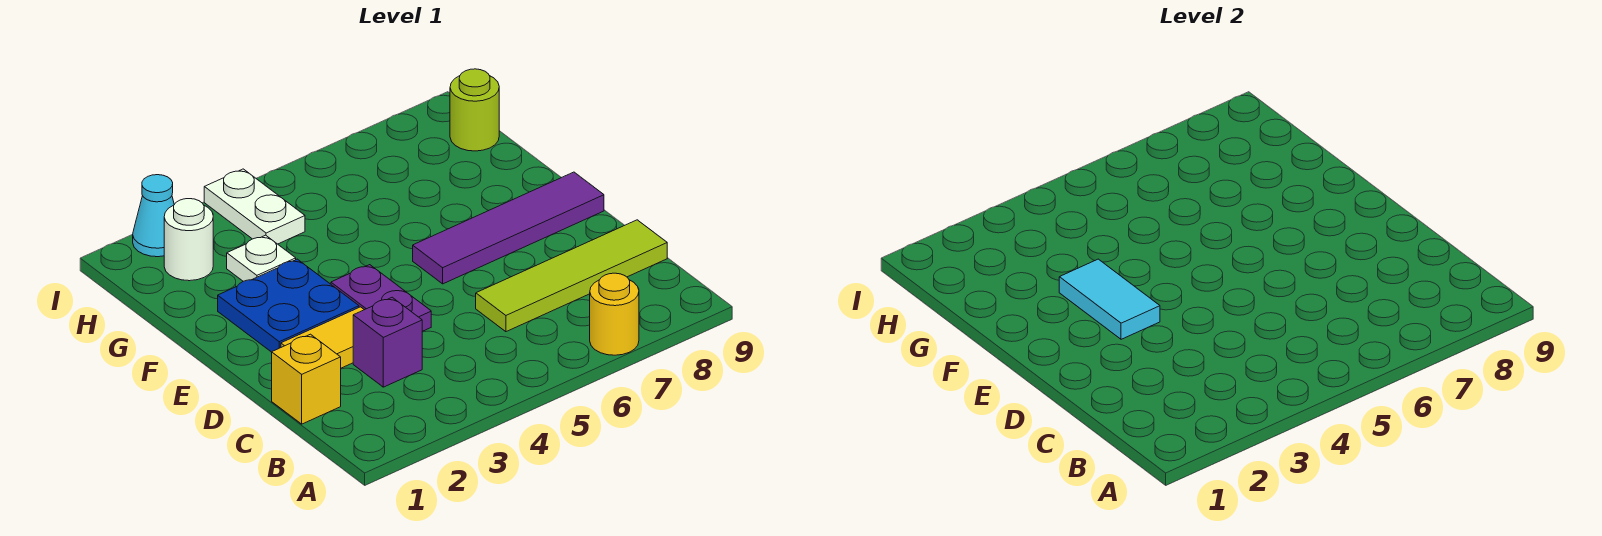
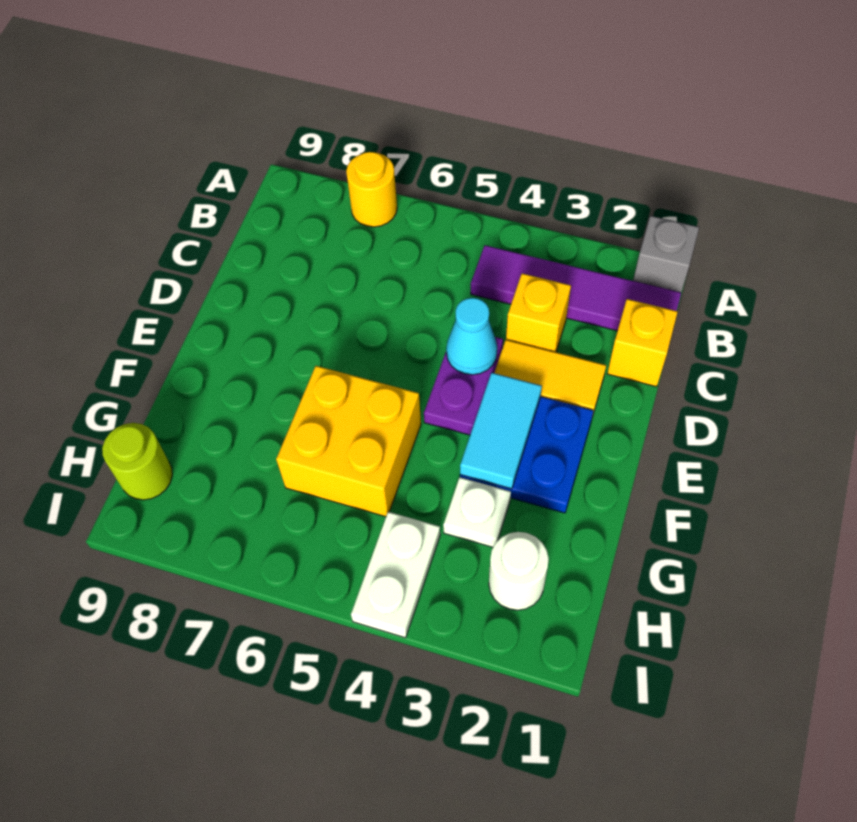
none -> grey 1x1 brick [633,216,699,292]
purple 1x1 brick [353,297,422,387] -> yellow 1x1 brick [506,273,571,352]
lime 1x4 tile [476,220,667,332] -> none
purple 1x4 tile [413,172,604,284] -> purple 1x4 tile moved to [471,245,681,331]
none -> yellow 2x2 brick [276,366,421,517]
cyan 1x1 cone [133,175,174,257] -> cyan 1x1 cone moved to [446,298,497,375]

